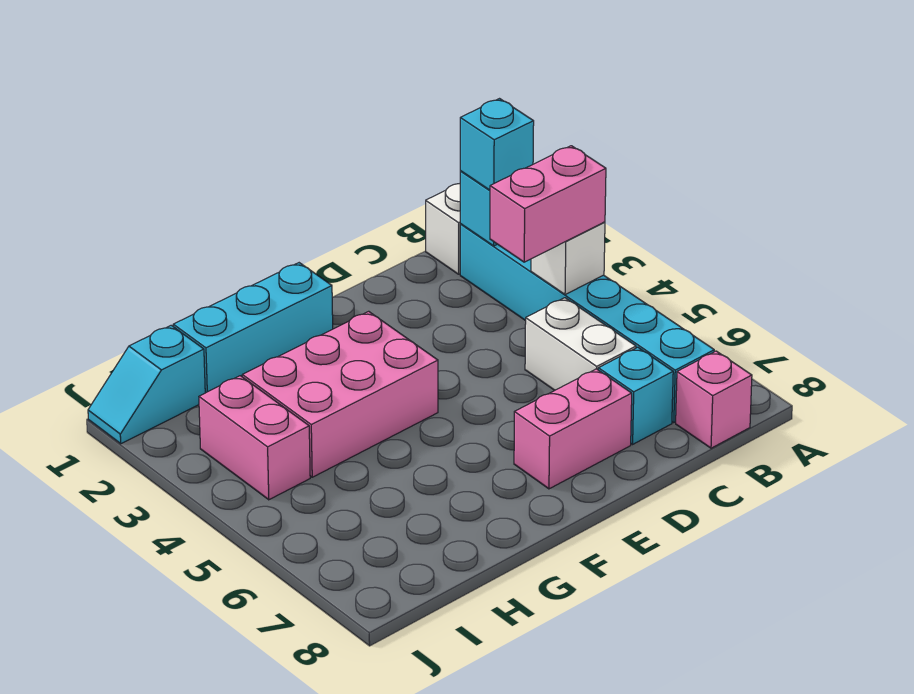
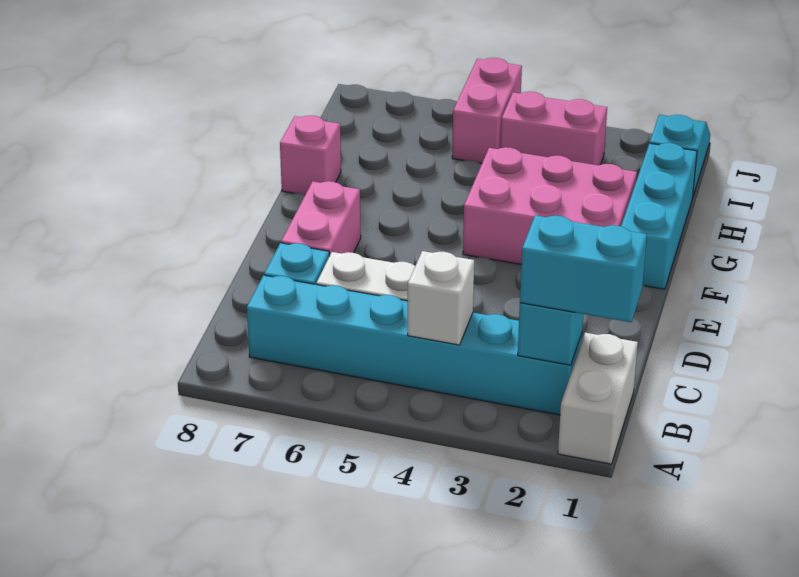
cyan 1x1 brick [460,99,534,190] -> cyan 1x2 brick [520,215,647,322]
pink 1x2 brick [490,146,606,262] -> pink 1x2 brick moved to [452,58,522,163]
pink 1x1 brick [676,351,752,448] -> pink 1x1 brick moved to [280,116,341,195]
pink 2x3 brick [242,311,438,477] -> pink 2x3 brick turned to [463,147,637,264]

